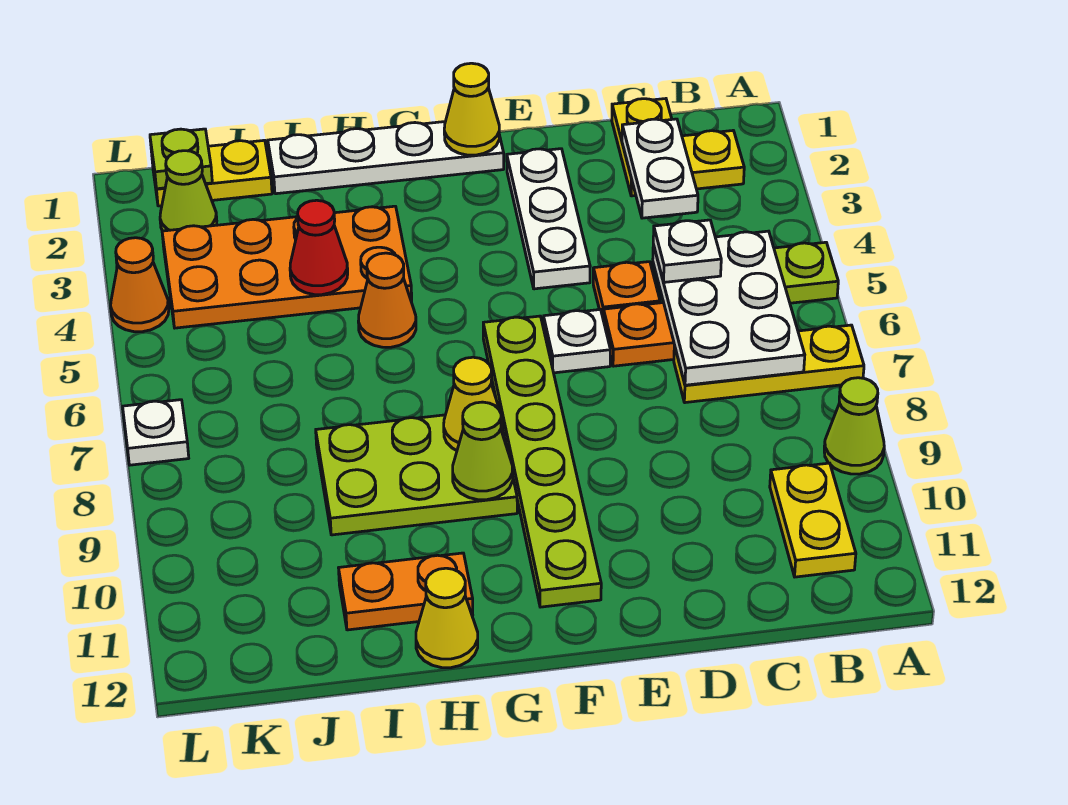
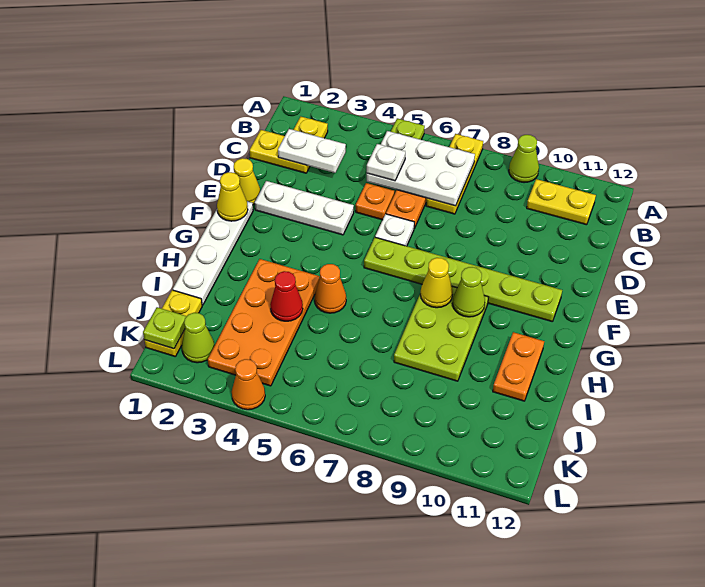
yellow 1x1 cone [416,568,478,668] -> yellow 1x1 cone moved to [234,158,260,205]
white 1x1 plate [123,400,189,465] -> none

